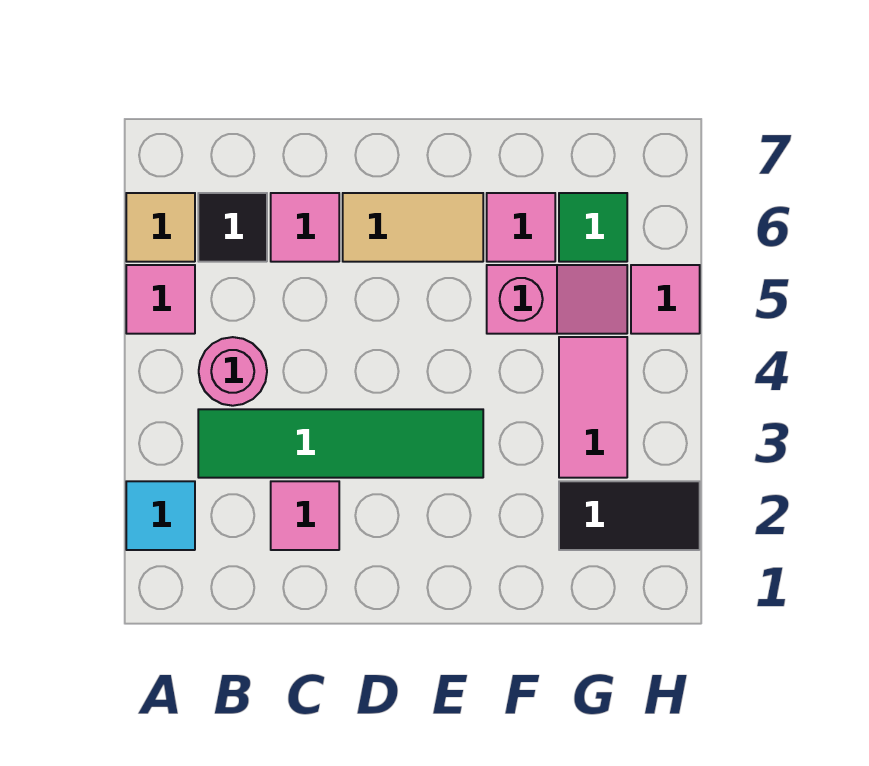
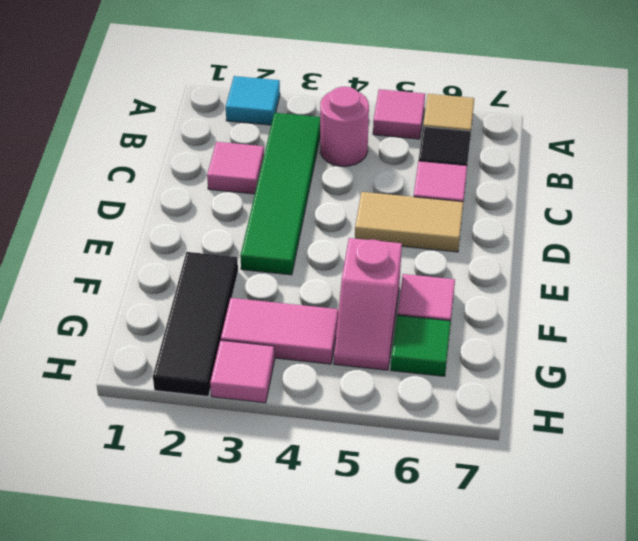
tan 1x2 tile [343,193,483,262] -> tan 1x2 tile turned to [355,192,463,252]
black 1x2 tile [559,481,700,550] -> black 1x3 tile [153,252,238,396]
pink 1x1 tile [631,265,700,334] -> pink 1x1 tile moved to [210,340,275,403]

